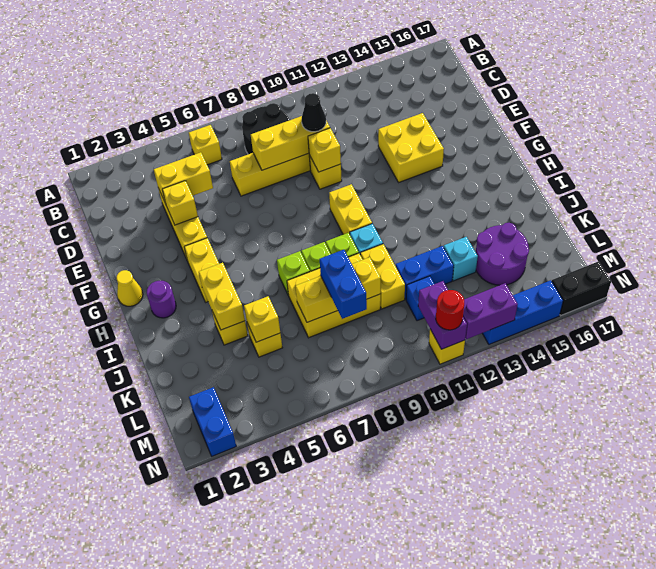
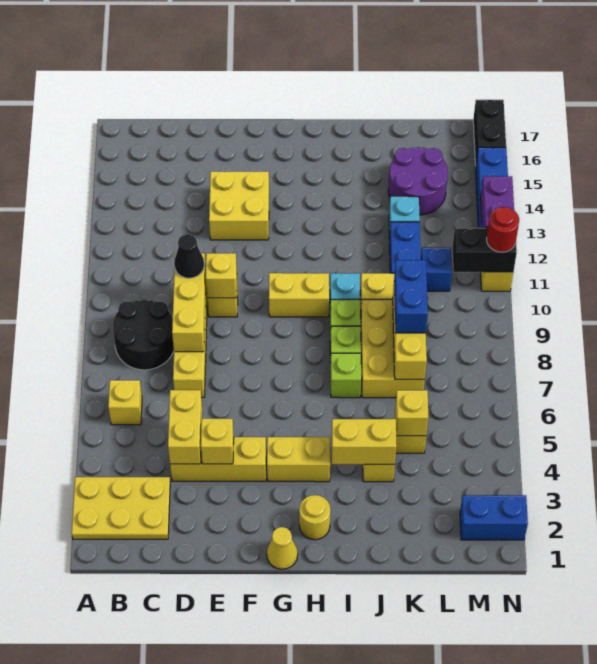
none -> yellow 2x3 plate [72,477,170,539]
purple 1x1 round brick [147,281,176,318] -> yellow 1x1 round brick [299,495,330,540]
blue 1x2 brick [320,250,367,319] -> blue 1x2 brick turned to [394,260,428,333]
purple 1x2 brick [418,281,467,349] -> black 1x2 brick [453,228,517,272]

